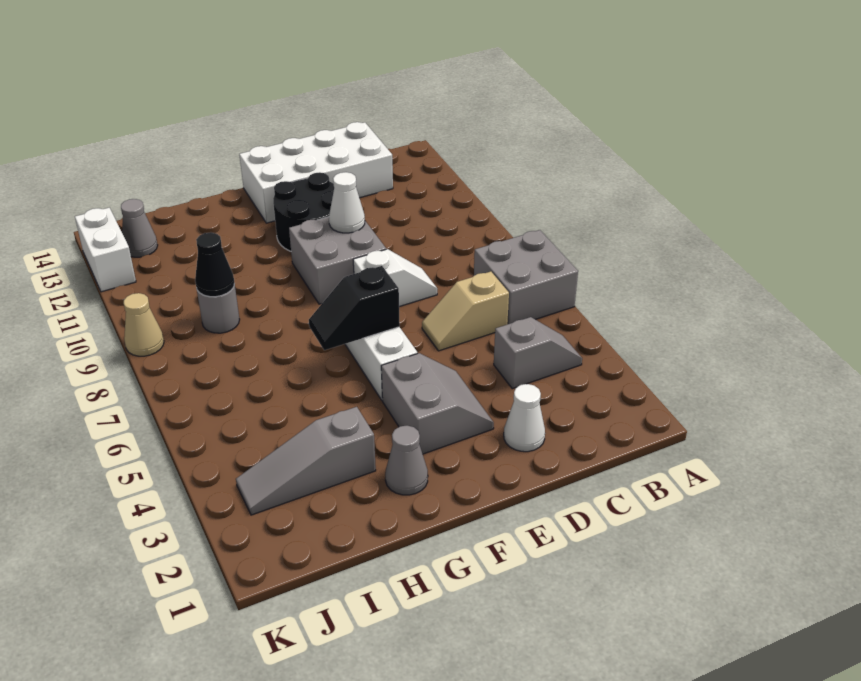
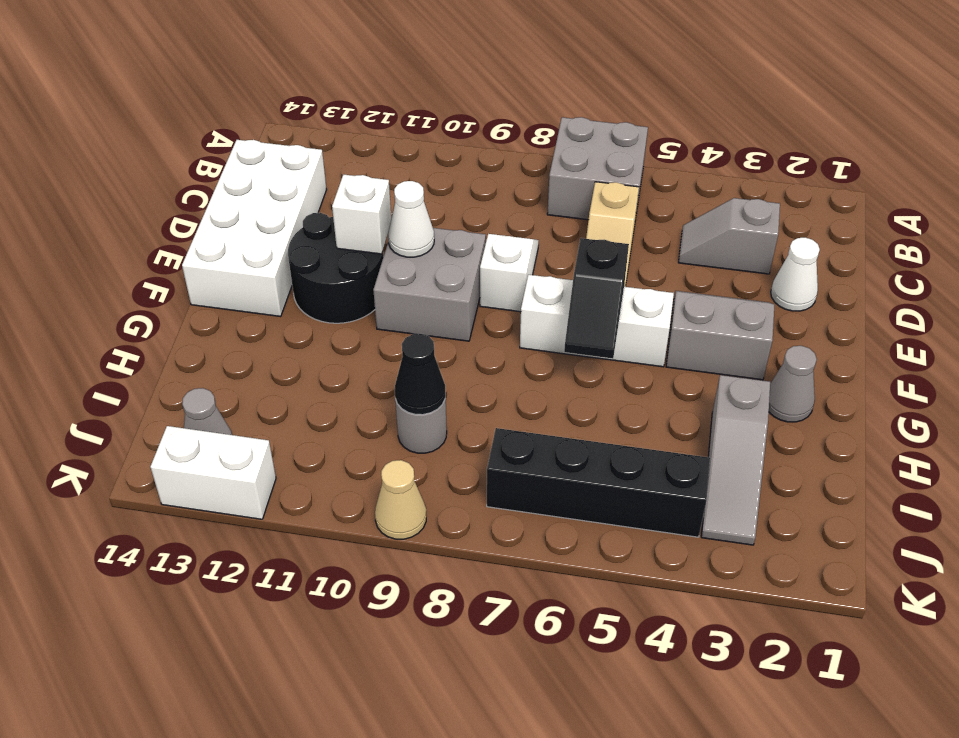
grey 1x2 slope [494,317,582,389] -> grey 1x2 slope turned to [678,198,780,274]
none -> white 1x1 brick [332,175,391,254]
none -> black 1x4 brick [487,428,710,537]

